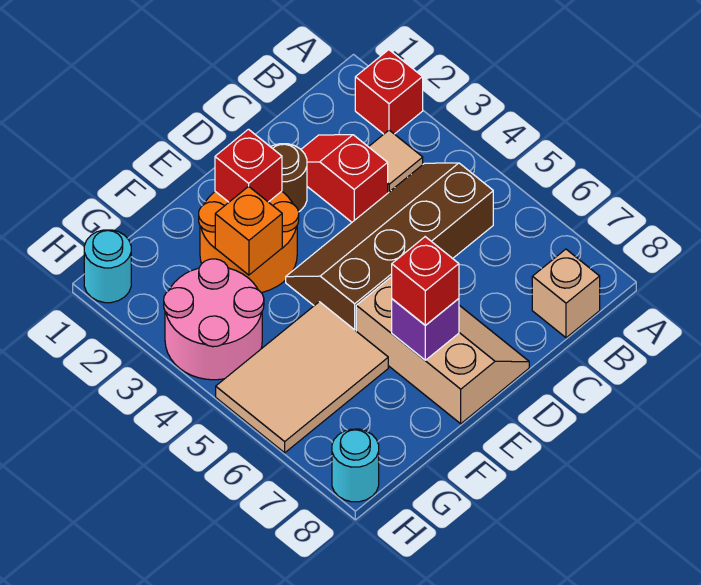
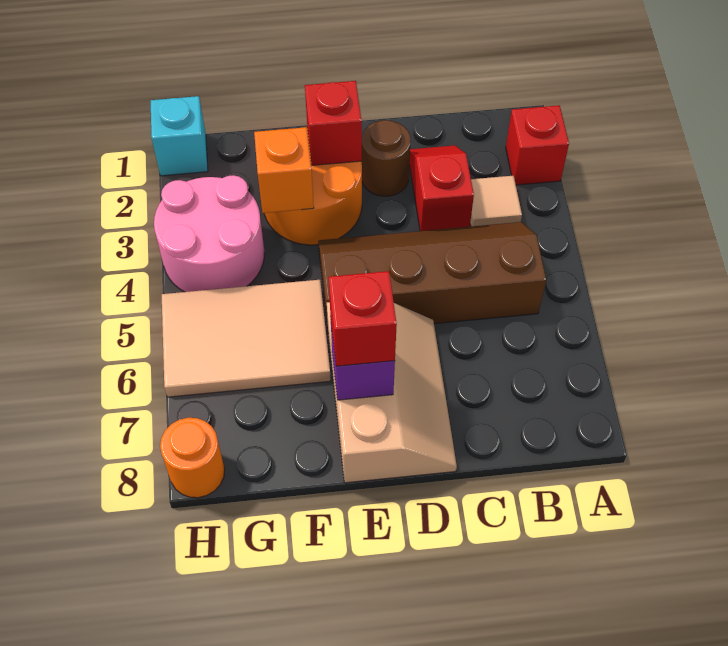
tan 1x1 brick [532,249,600,338] -> none
cyan 1x1 round brick [84,230,131,303] -> cyan 1x1 brick [151,96,208,176]
cyan 1x1 round brick [332,429,379,502] -> orange 1x1 round brick [160,418,225,498]

